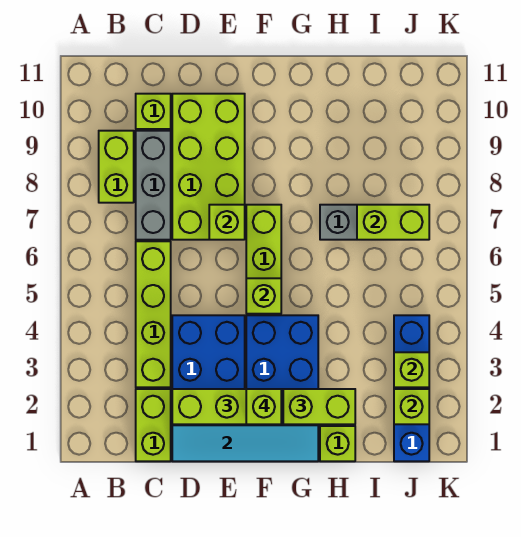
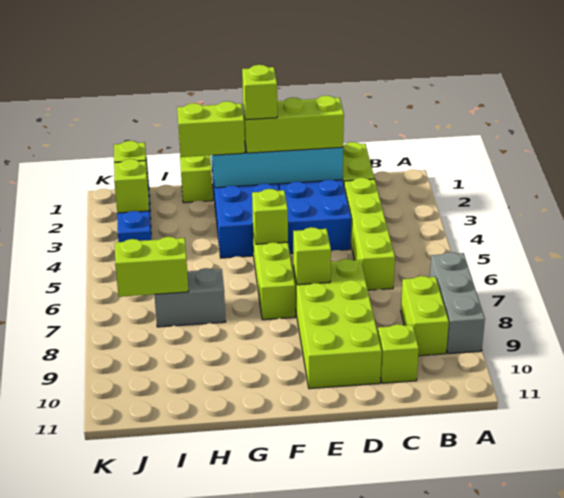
grey 1x3 brick [136,131,171,240] -> grey 1x3 brick moved to [430,252,485,354]

